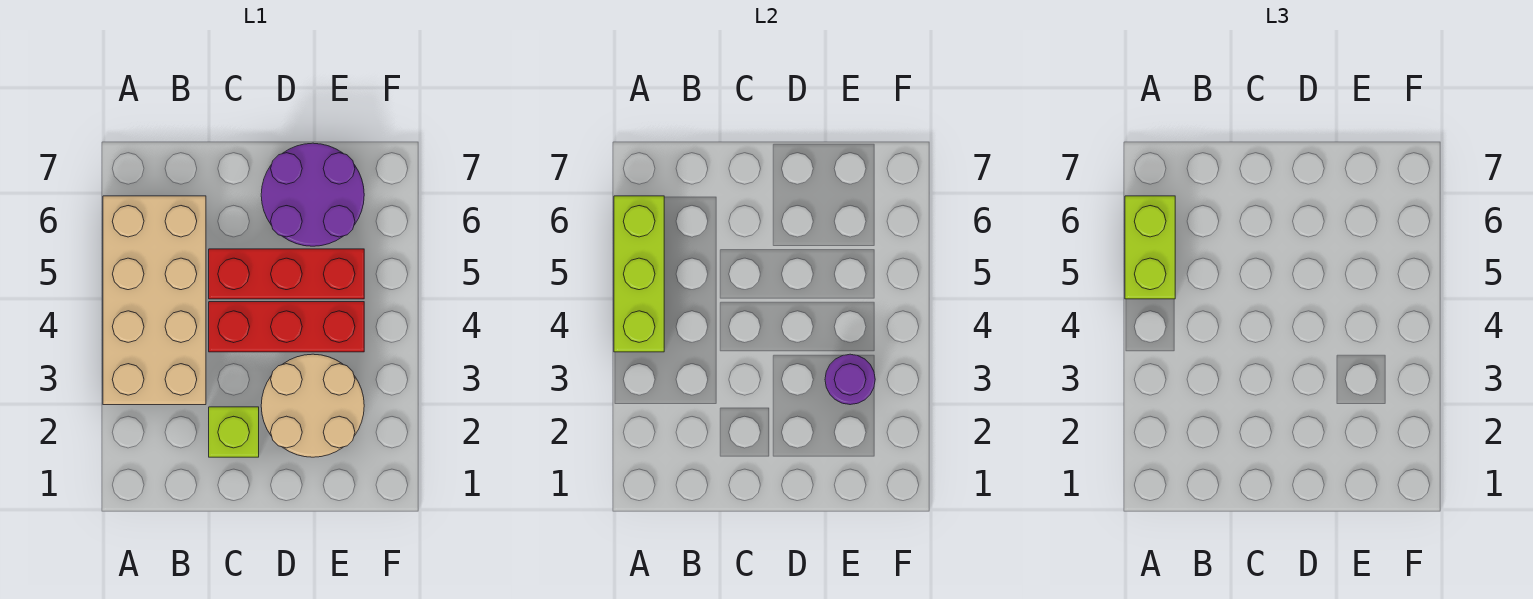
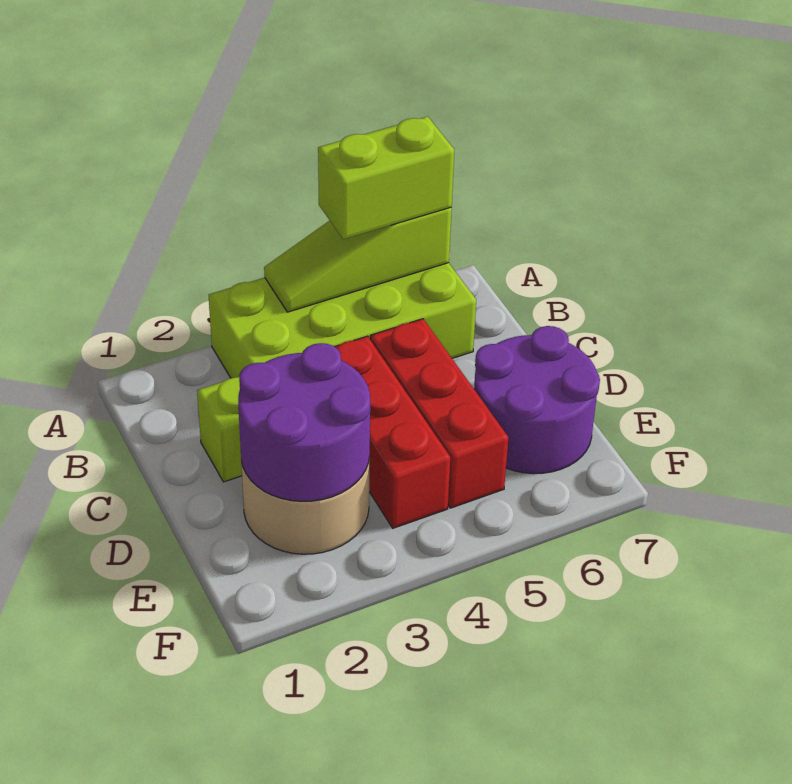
tan 2x4 brick [103,196,206,405] -> lime 2x4 brick [209,263,476,378]
lime 1x3 brick [614,196,664,352] -> lime 1x3 slope [264,207,452,312]
purple 1x1 round brick [825,354,875,405] -> purple 2x2 round brick [238,343,370,501]

